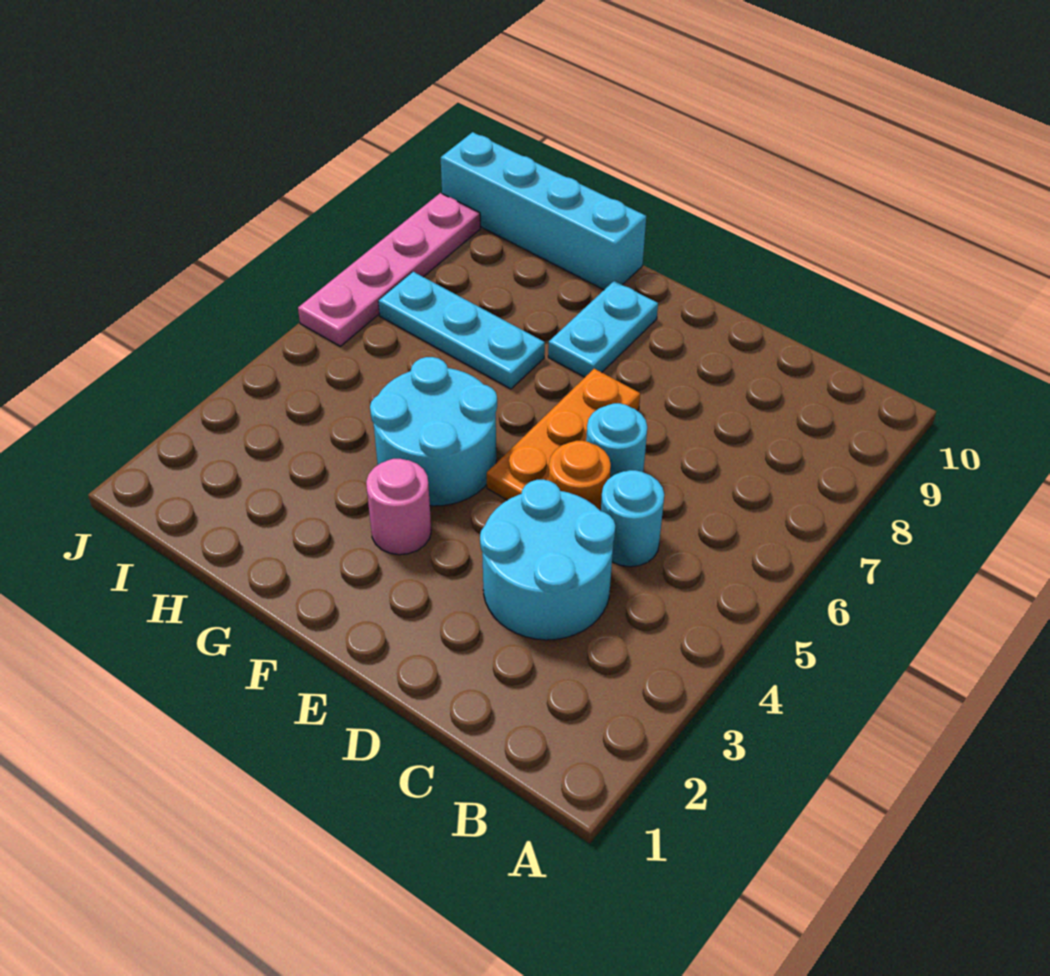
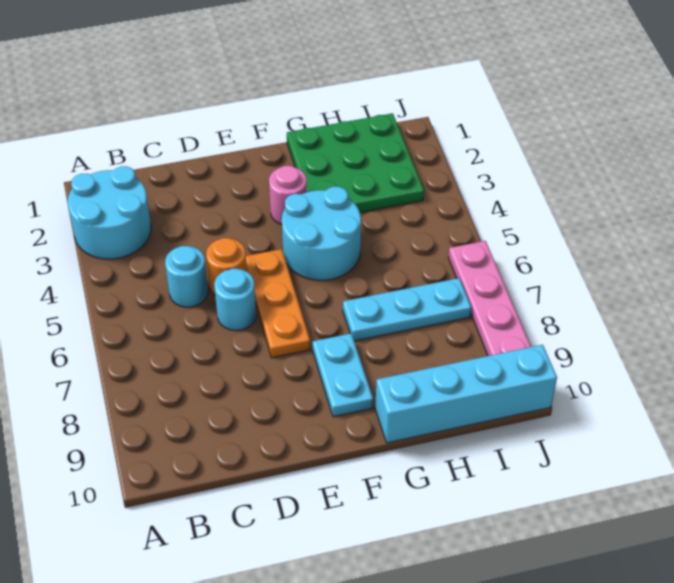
cyan 2x2 round brick [480,479,615,640] -> cyan 2x2 round brick moved to [68,166,151,259]
none -> green 3x3 plate [287,113,424,212]

